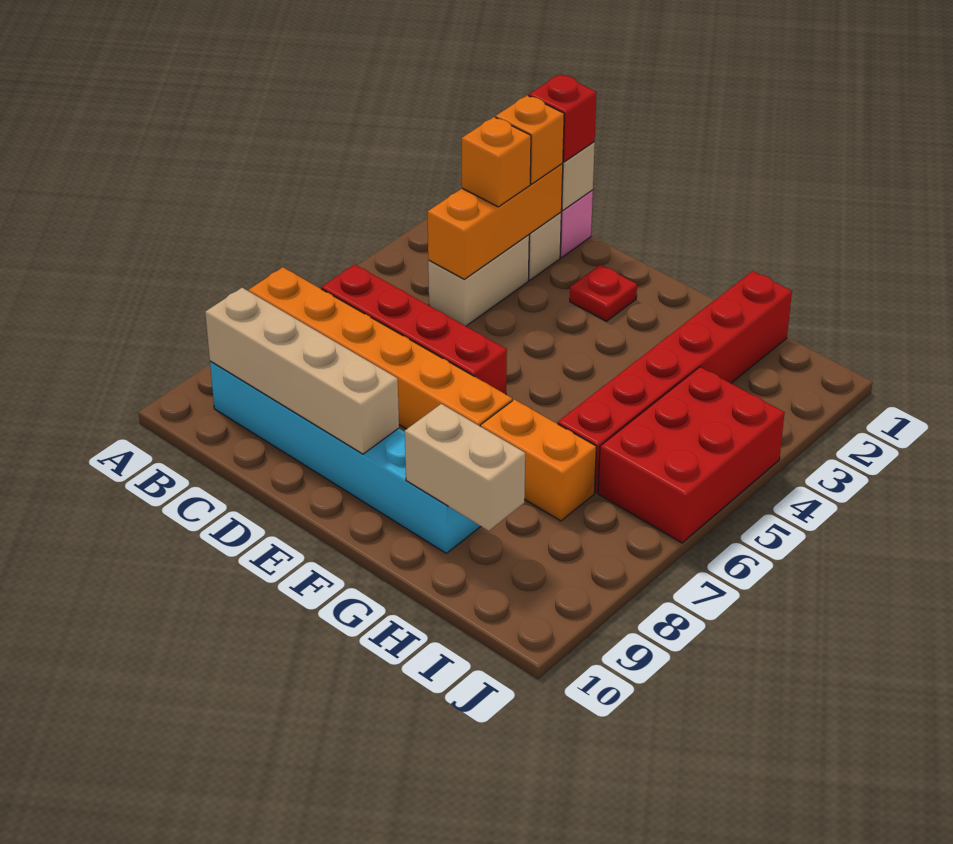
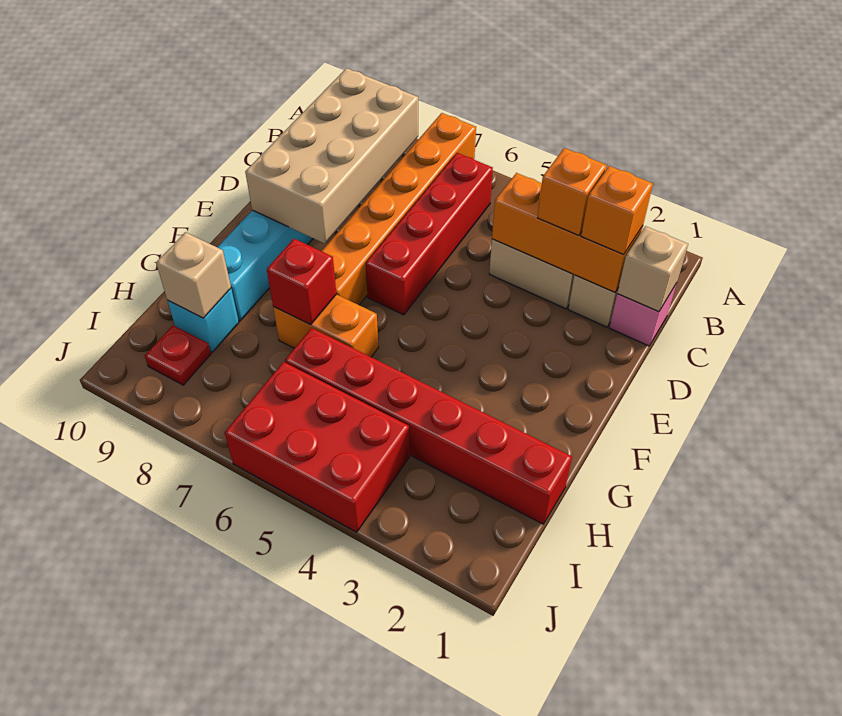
tan 1x4 brick [205,288,399,454] -> tan 2x4 brick [245,68,418,243]
red 1x1 brick [529,74,597,162] -> red 1x1 brick moved to [267,239,336,325]
red 1x1 plate [570,265,637,321] -> red 1x1 plate moved to [145,325,211,385]
orange 1x2 brick [480,399,596,521] -> orange 1x2 brick turned to [273,294,379,357]
tan 1x2 brick [405,404,525,531] -> tan 1x1 brick [156,232,231,318]
none -> cyan 1x1 brick [167,289,239,352]

